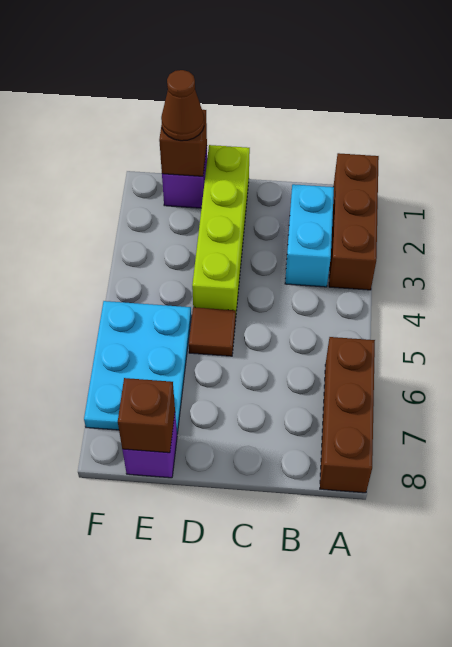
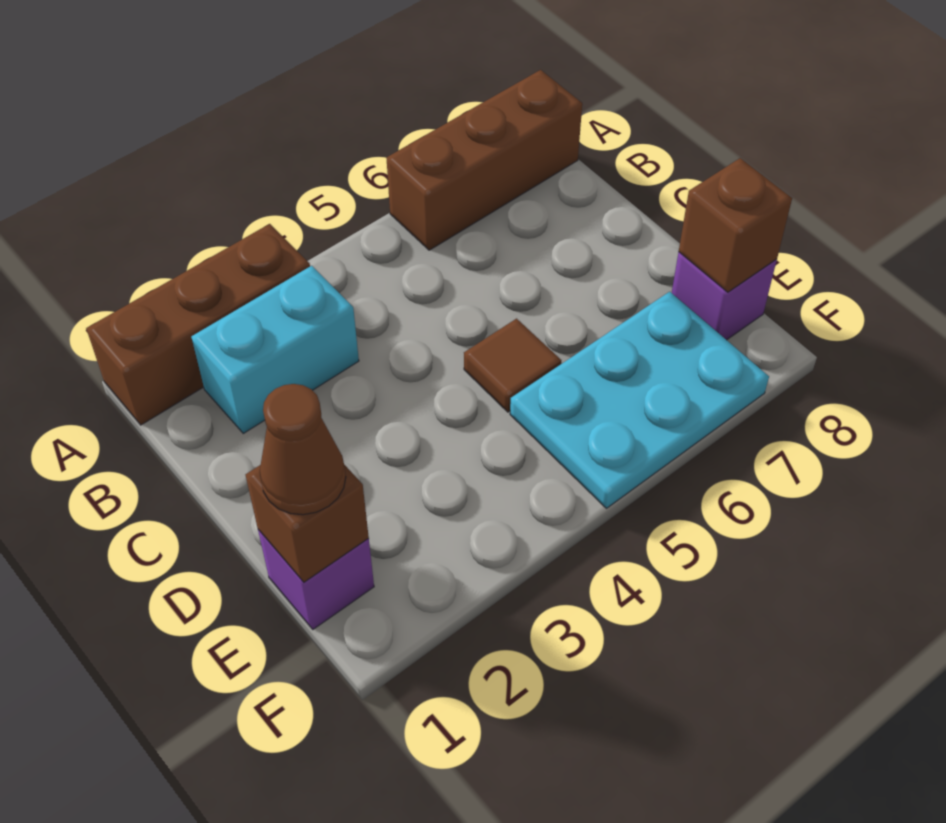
lime 1x4 brick [192,145,250,311] -> none

